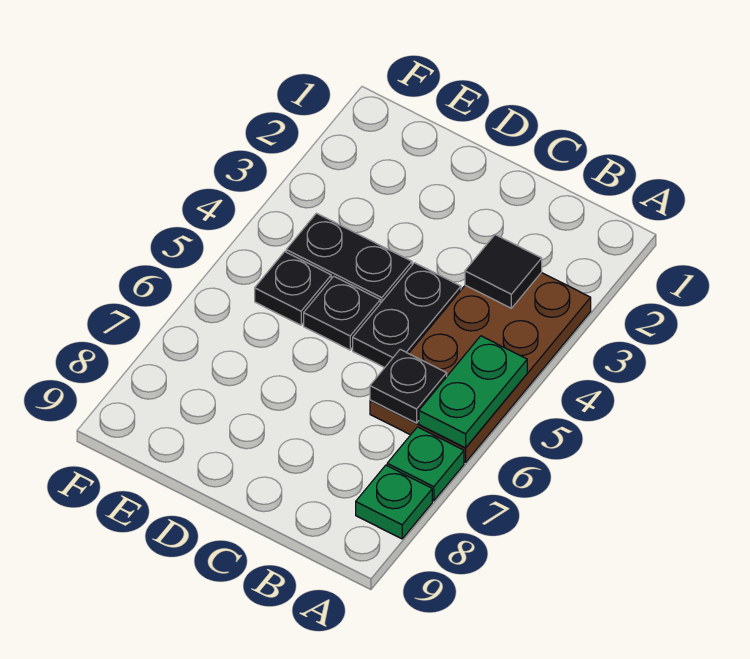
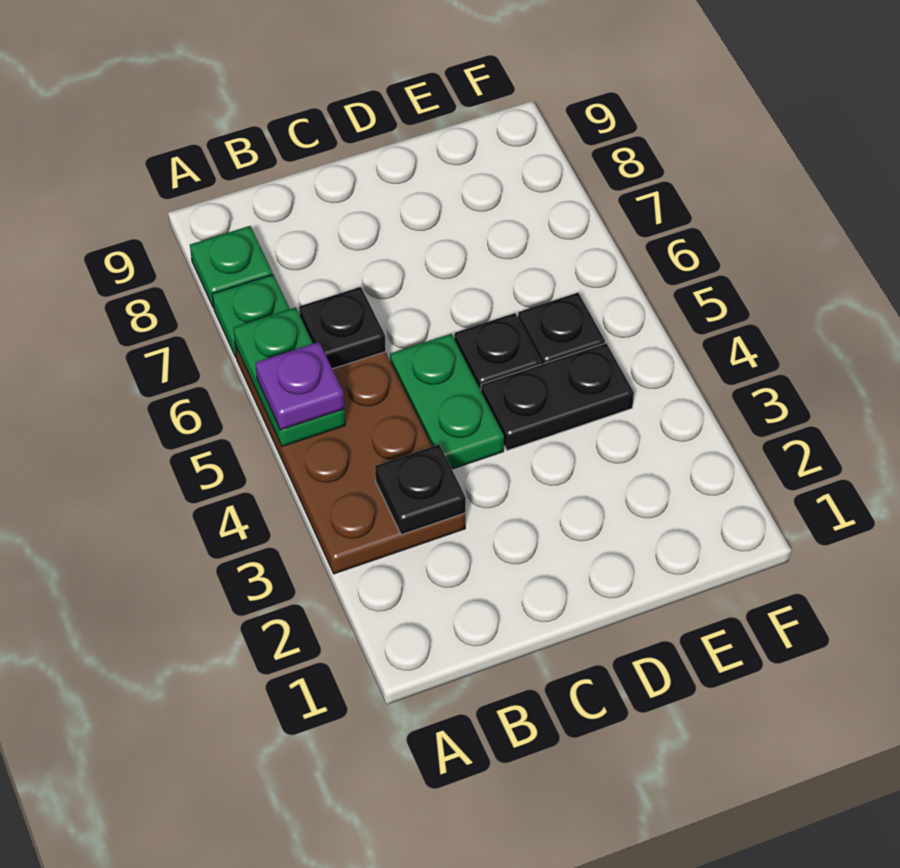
none -> purple 1x1 plate [255,342,344,430]
black 1x1 tile [465,235,542,308] -> black 1x1 plate [375,444,466,535]
black 1x2 plate [353,263,461,368] -> green 1x2 plate [390,334,504,469]

